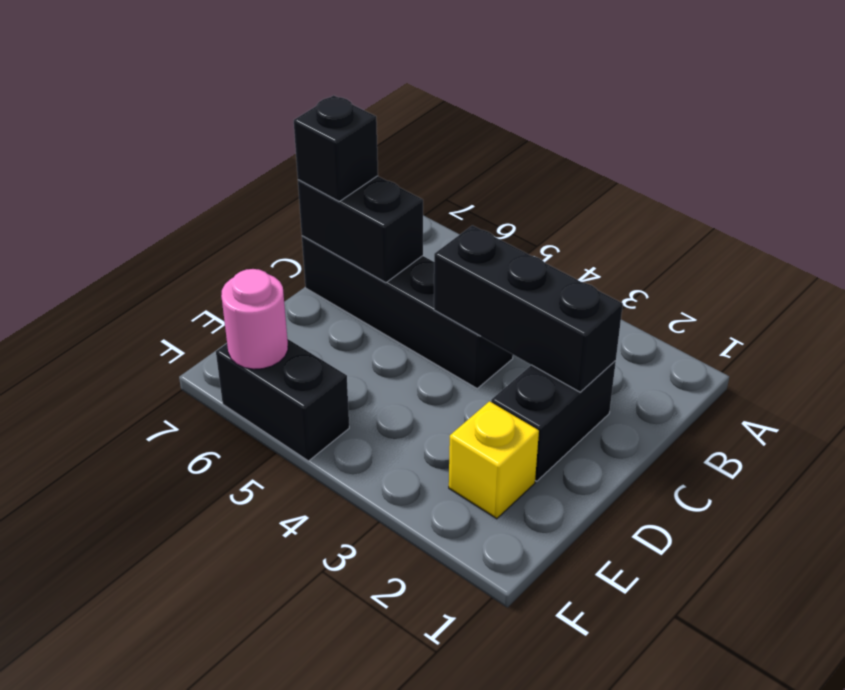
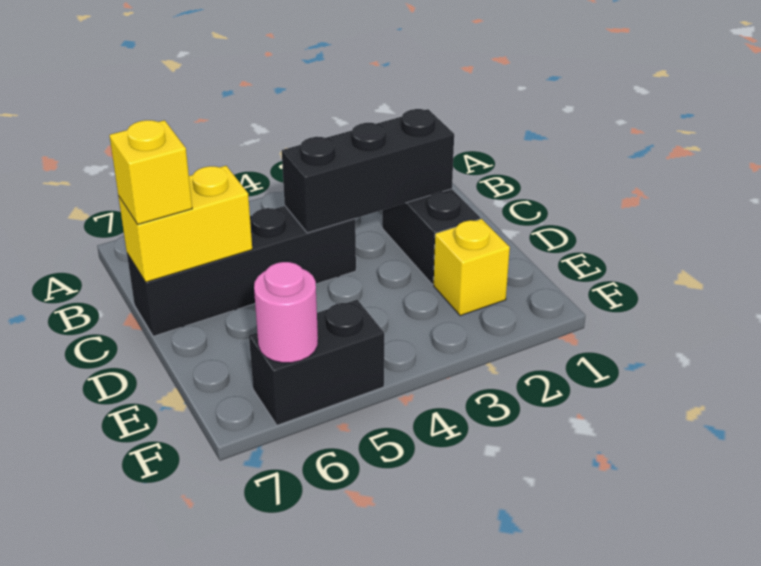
black 1x2 brick [298,176,423,283] -> yellow 1x2 brick [118,166,252,282]
black 1x1 brick [294,95,378,201] -> yellow 1x1 brick [109,120,192,224]

